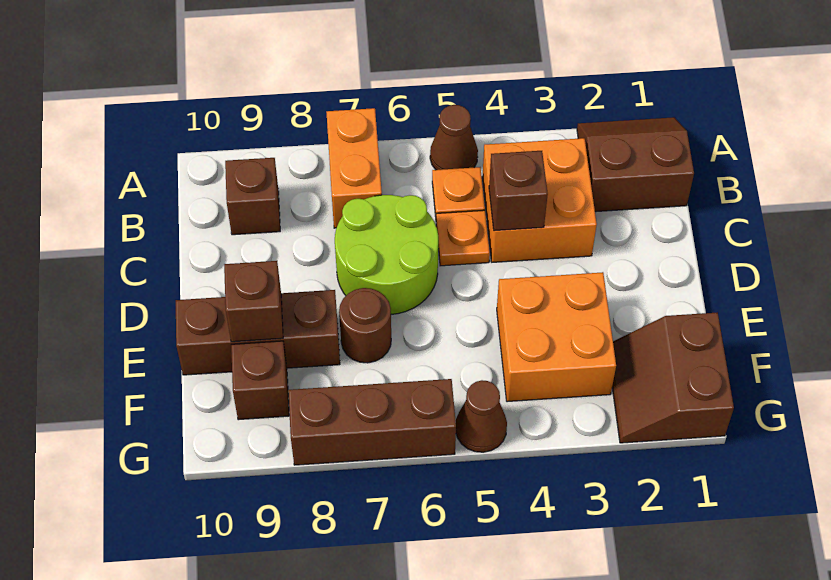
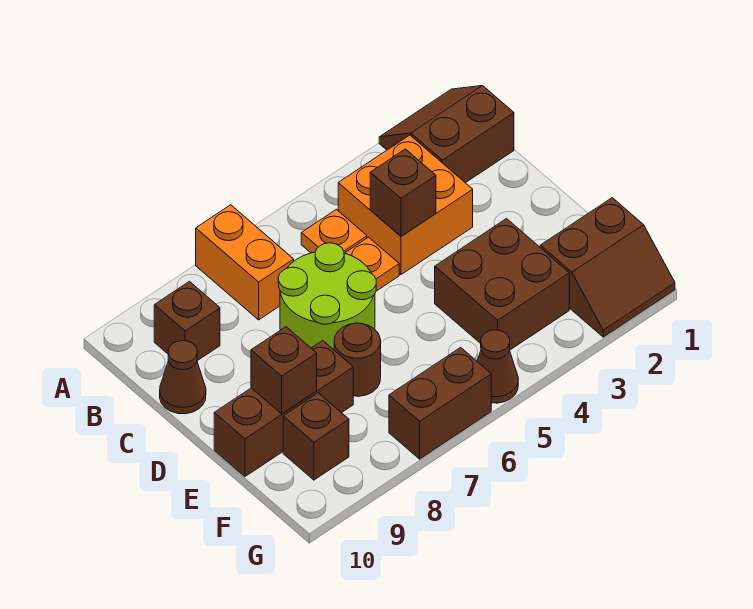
brown 1x1 cone [430,105,478,170] -> brown 1x1 cone moved to [160,341,206,414]
orange 2x2 brick [497,272,616,402] -> brown 2x2 brick [435,219,569,350]
brown 2x2 slope [612,312,734,443] -> brown 2x2 slope turned to [540,198,675,337]
brown 1x3 brick [288,379,456,465] -> brown 1x2 brick [389,347,491,459]

